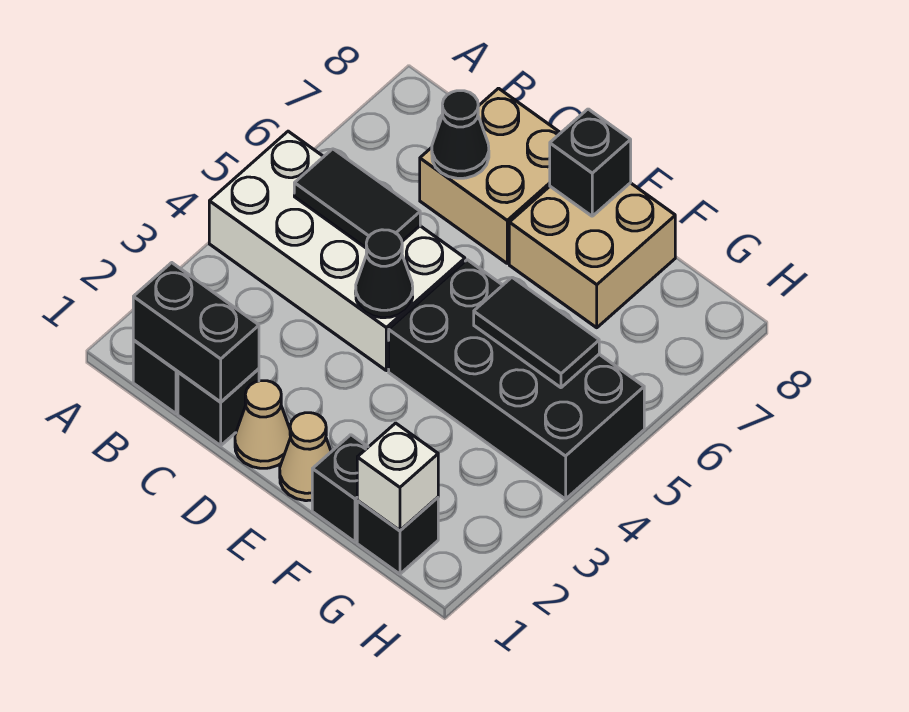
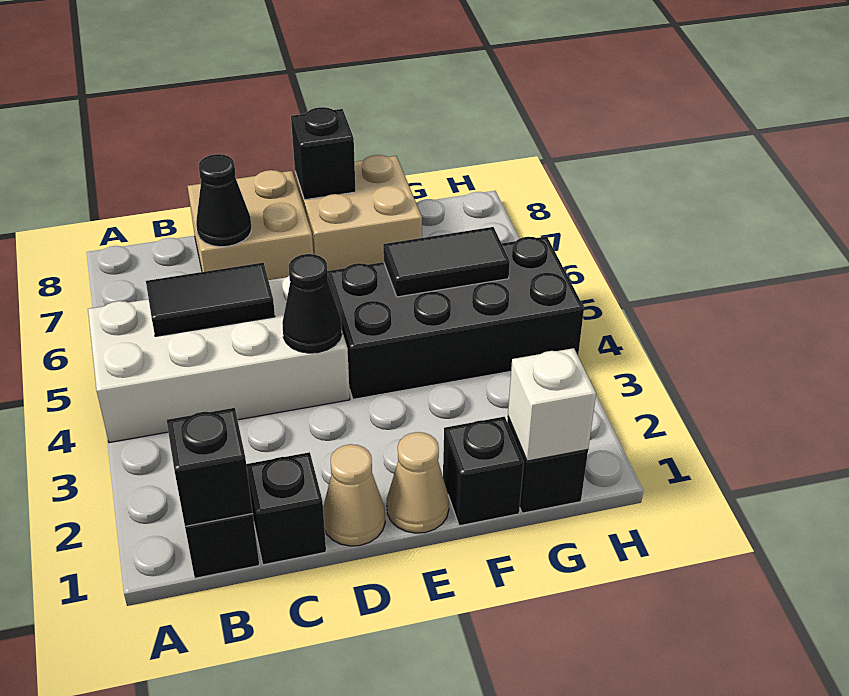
black 1x2 brick [133,263,259,402] -> black 1x1 brick [167,408,253,526]

